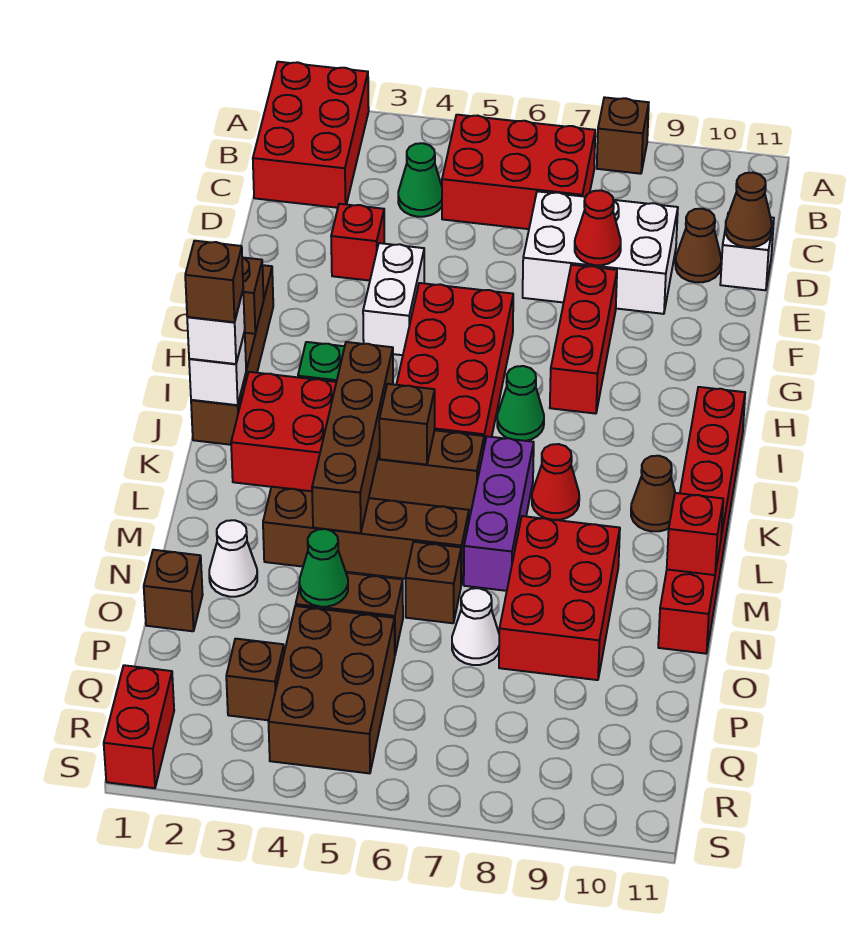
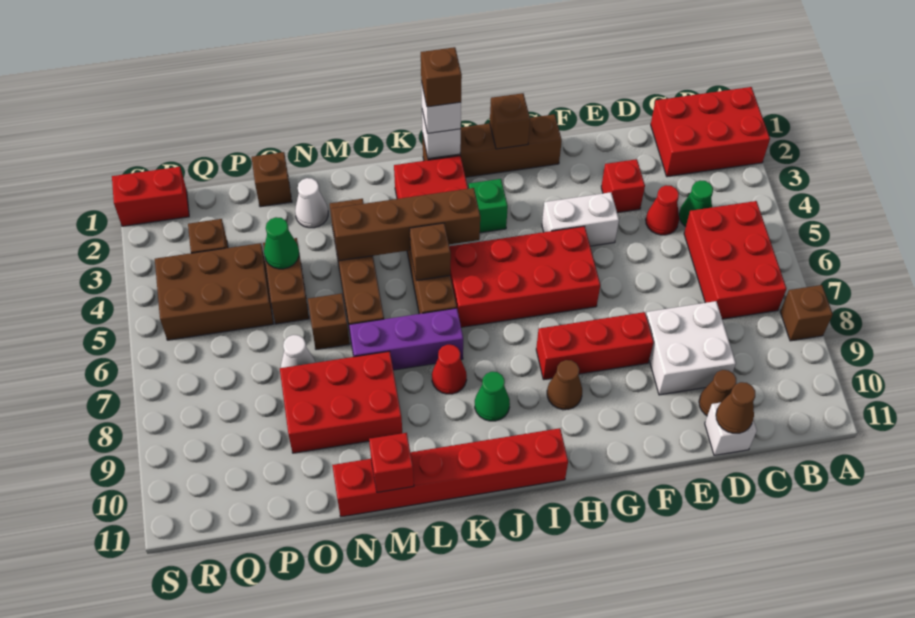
white 2x3 brick [523,191,678,314] -> white 2x2 brick [646,301,736,395]
red 1x1 cone [575,190,621,265] -> red 1x1 cone moved to [646,185,679,235]
green 1x1 cone [497,366,544,441] -> green 1x1 cone moved to [475,372,510,421]
brown 1x1 cone [631,456,675,531] -> brown 1x1 cone moved to [547,360,582,410]

